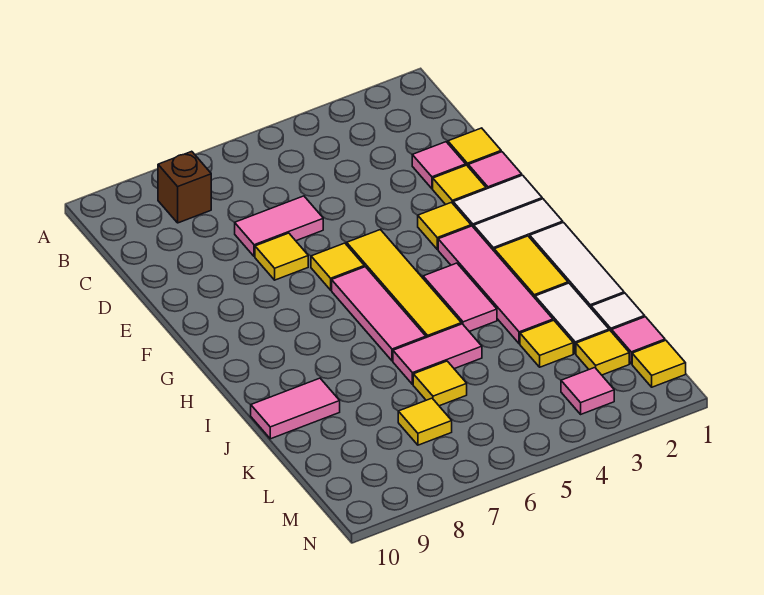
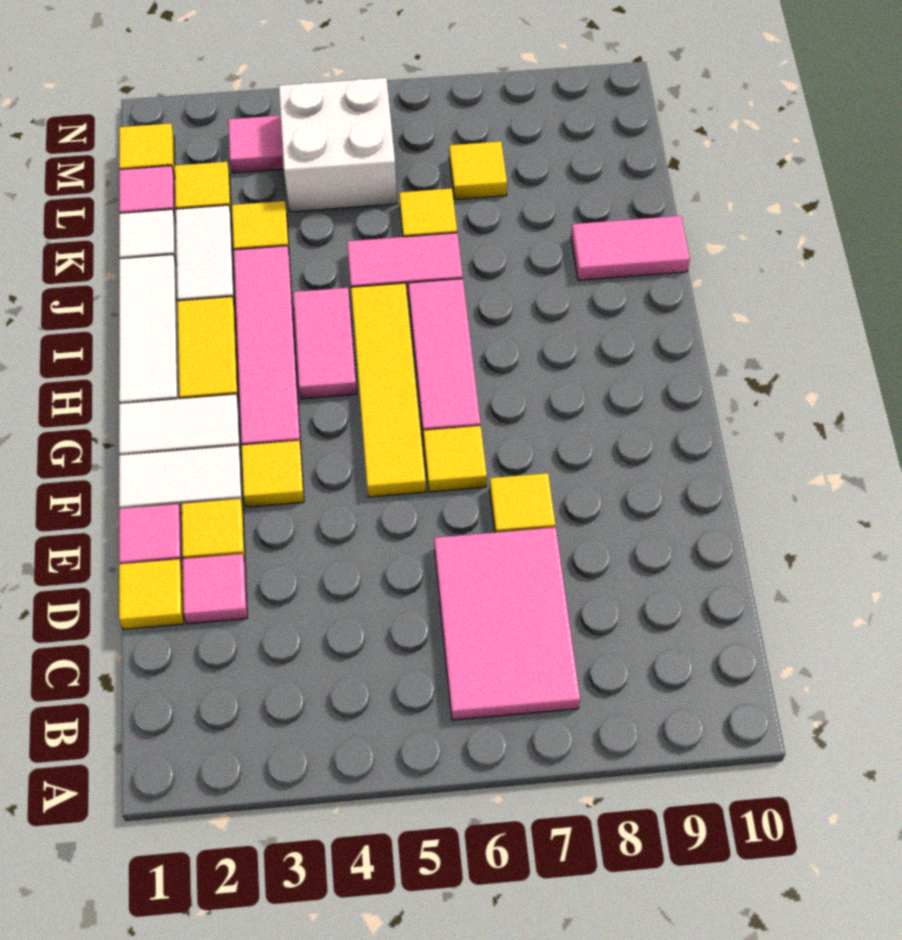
brown 1x1 brick [158,151,211,223] -> none
pink 1x2 tile [235,196,323,257] -> pink 2x3 tile [434,527,580,720]
none -> white 2x2 brick [279,78,397,212]

